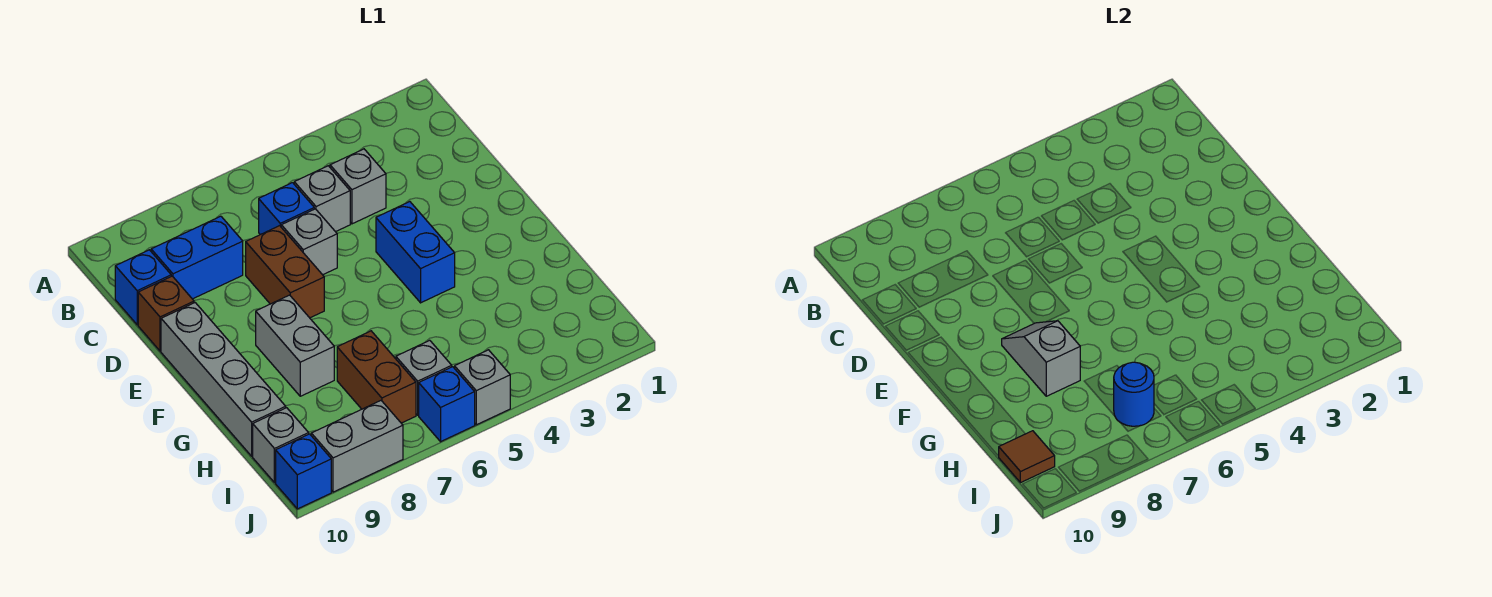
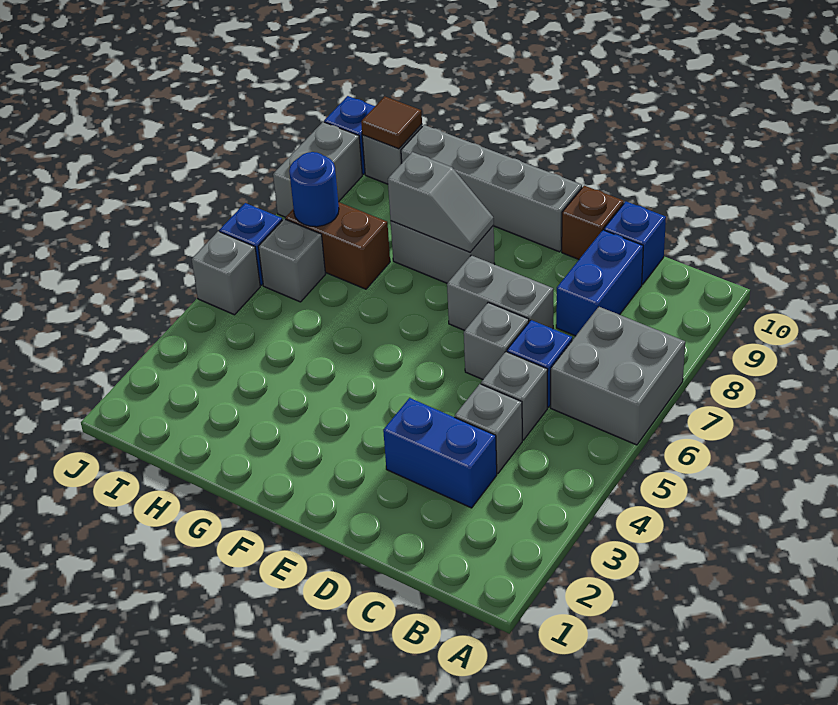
none -> grey 2x2 brick [551,307,685,445]
brown 1x2 brick [246,226,324,318] -> grey 1x2 brick [447,255,553,330]
blue 1x2 brick [376,202,455,303] -> blue 1x2 brick moved to [383,398,497,508]

